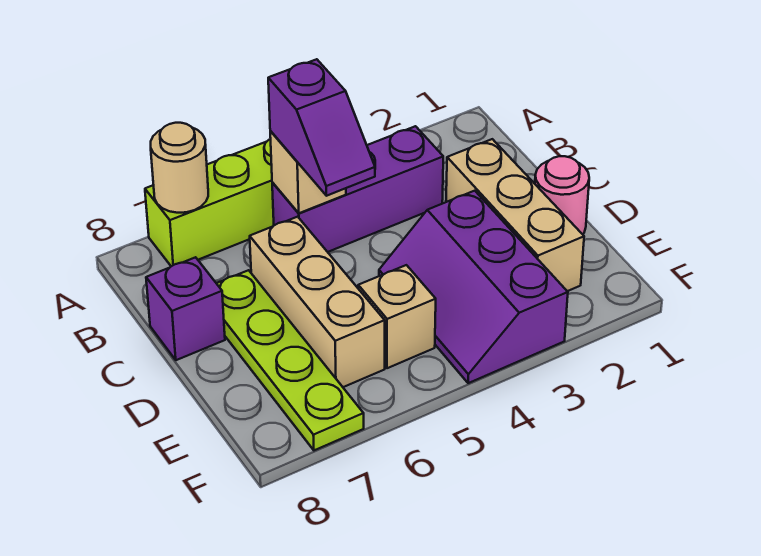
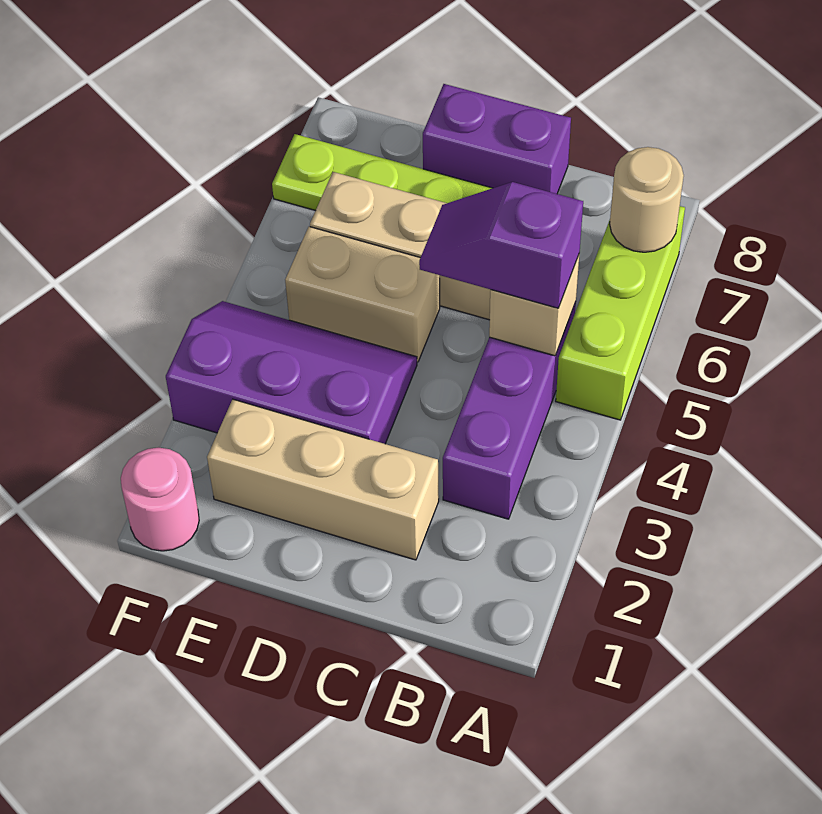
purple 1x1 brick [146,257,225,360] -> purple 1x2 brick [423,84,571,194]
pink 1x1 round brick [535,156,589,234] -> pink 1x1 round brick moved to [121,448,199,551]
tan 1x1 brick [358,265,436,368] -> tan 1x2 brick [285,227,440,362]

